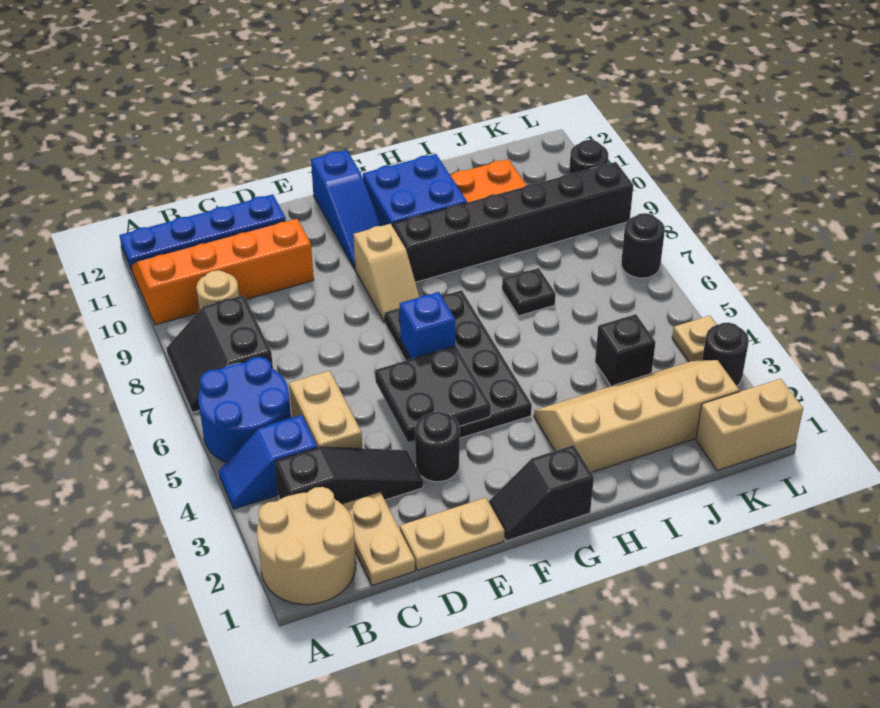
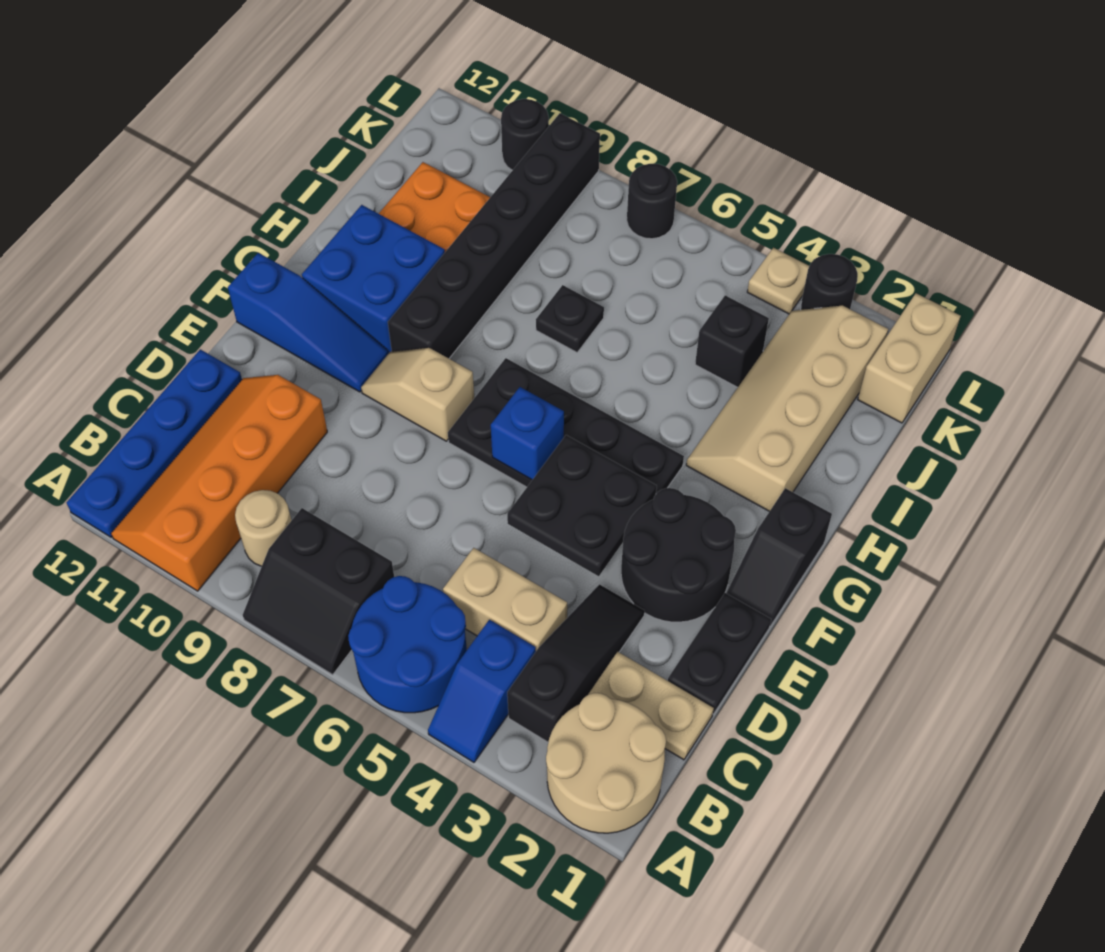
tan 1x2 plate [400,498,505,571] -> black 1x2 plate [668,593,771,714]
black 1x1 round brick [415,412,460,482] -> black 2x2 round brick [621,488,736,622]
tan 1x2 slope [353,224,419,323] -> tan 1x2 slope turned to [361,348,474,441]

